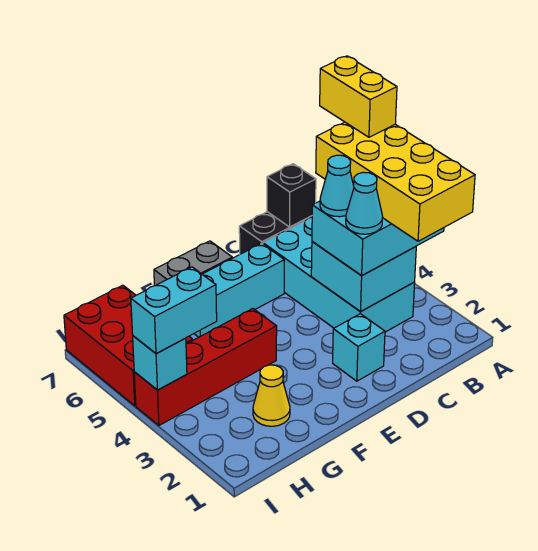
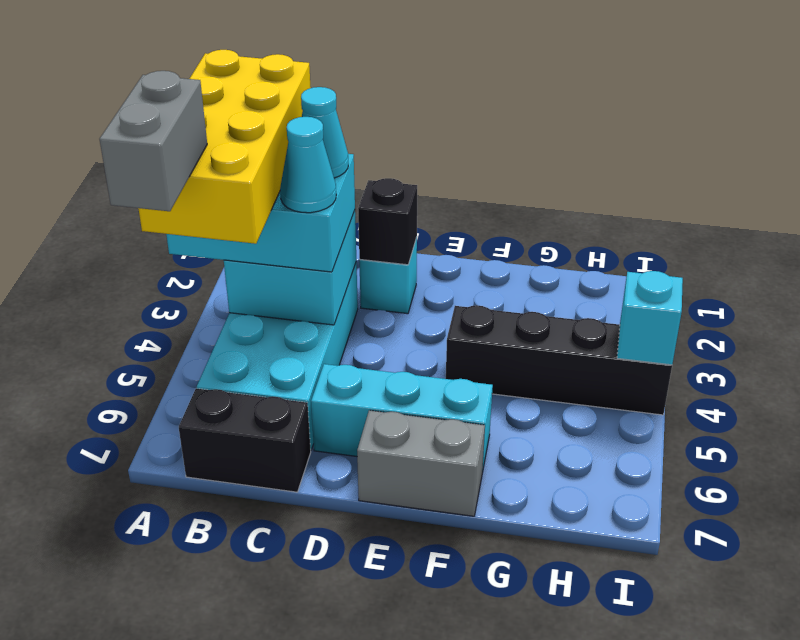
yellow 1x2 brick [320,56,397,137] -> grey 1x2 brick [100,71,207,211]
black 1x1 brick [267,164,316,227] -> black 1x1 brick moved to [358,178,417,265]
red 1x4 brick [134,309,277,425] -> black 1x4 brick [446,305,672,415]
yellow 1x1 cone [253,365,290,426] -> none
cyan 1x2 brick [131,267,217,353] -> none
red 2x3 brick [64,285,193,406] -> none

